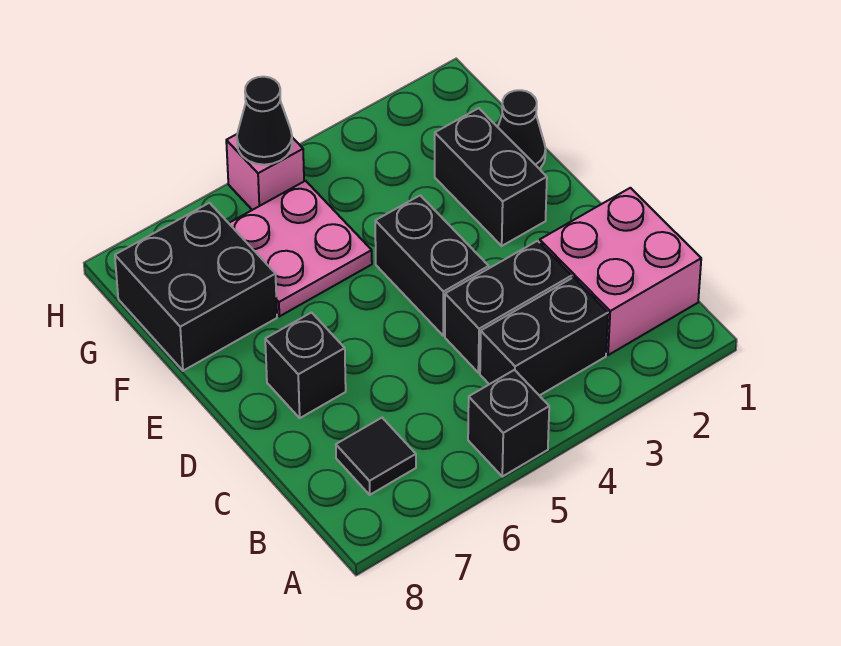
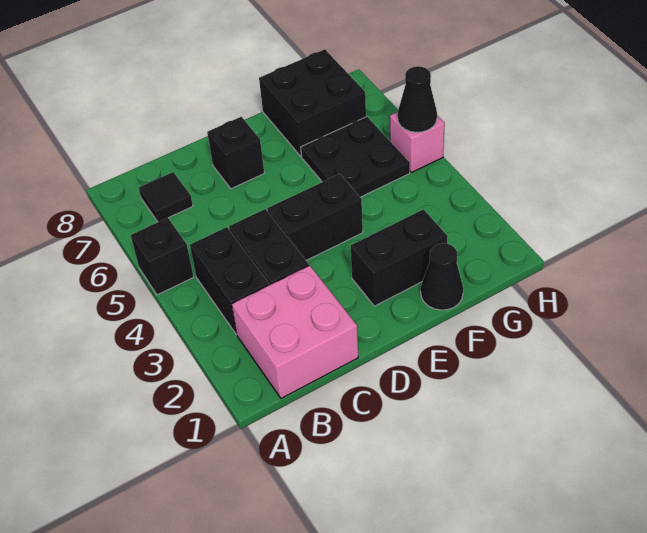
pink 2x2 plate [229,181,372,316] -> black 2x2 plate [301,117,410,197]

